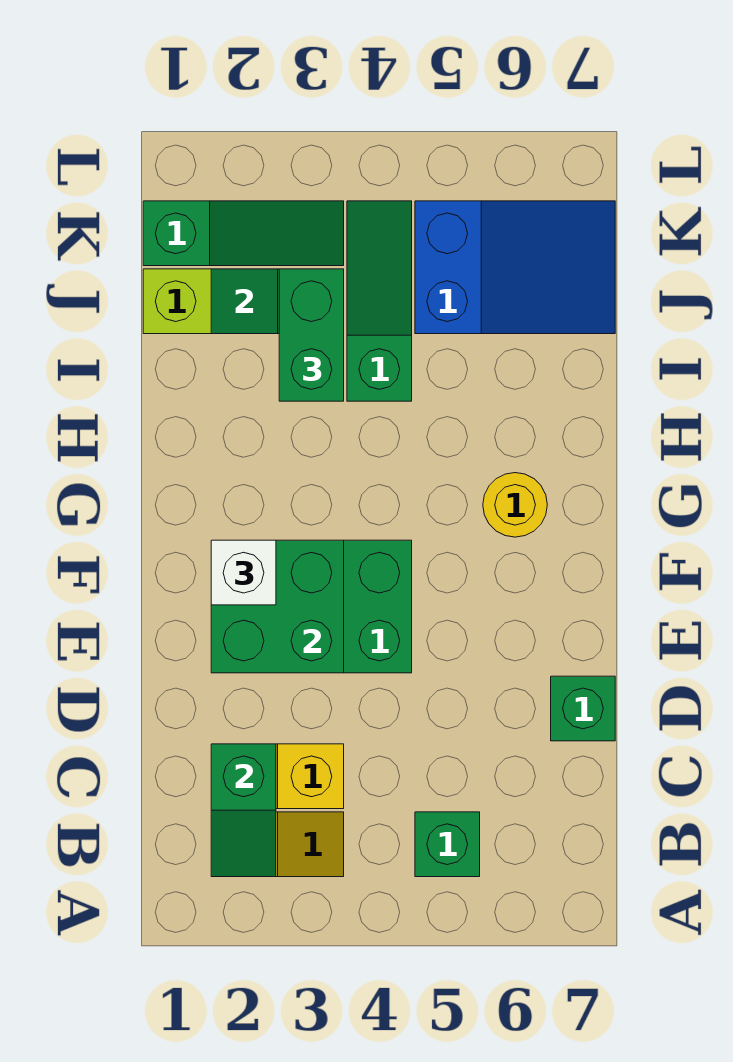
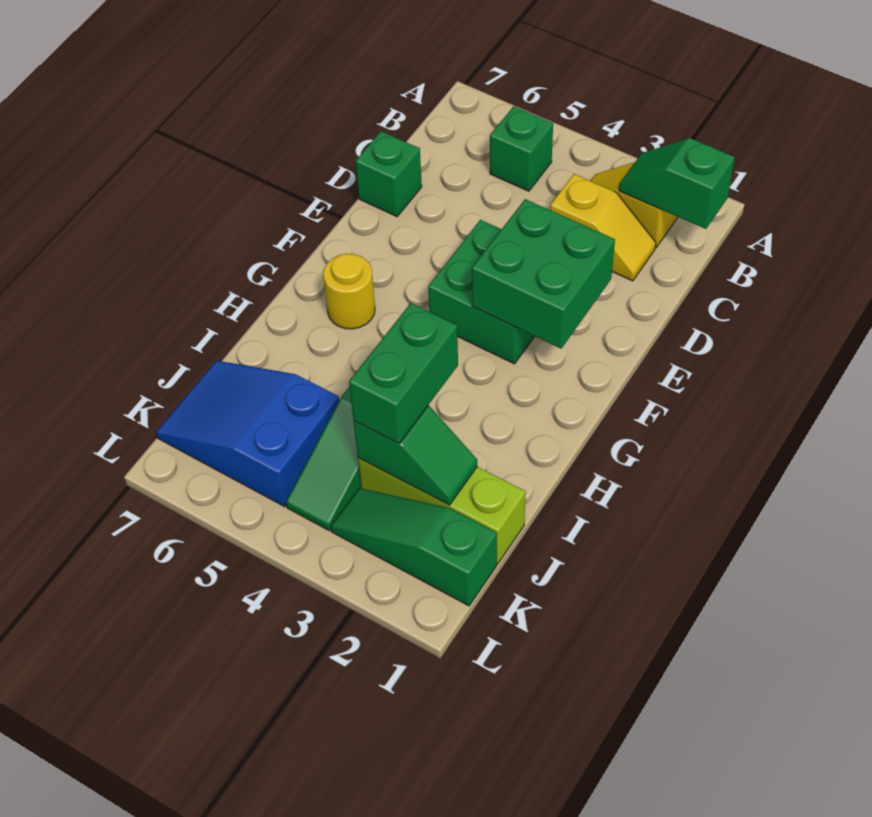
green 1x2 slope [211,744,276,877] -> green 1x2 slope turned to [619,138,735,229]
white 1x1 brick [211,540,276,605] -> none

